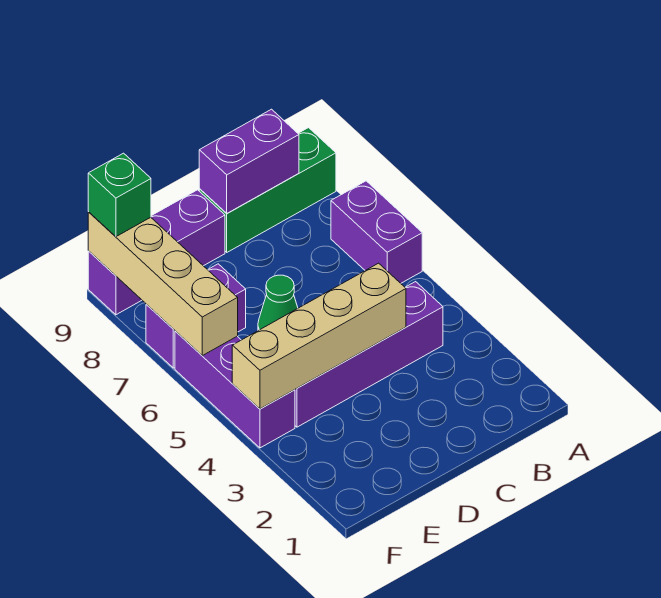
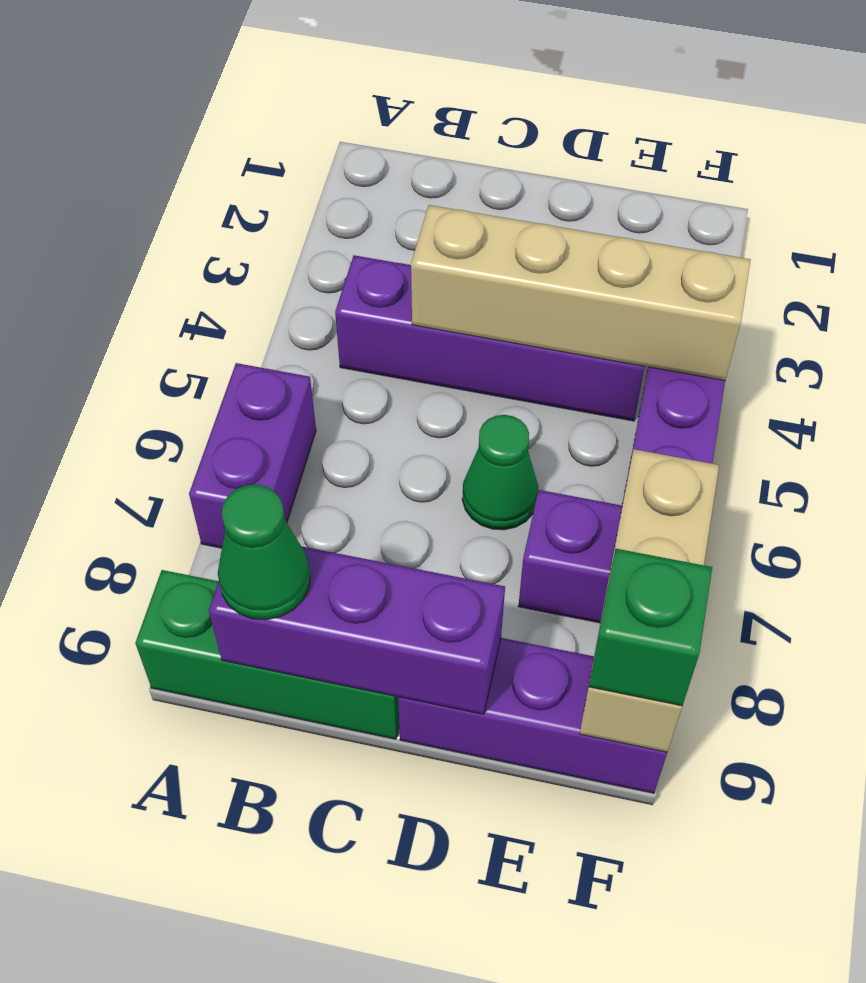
purple 1x2 brick [199,109,299,213] -> purple 1x3 brick [209,547,505,714]
none -> green 1x1 cone [218,484,310,620]
tan 1x4 brick [88,212,238,356] -> tan 1x3 brick [580,449,719,752]

